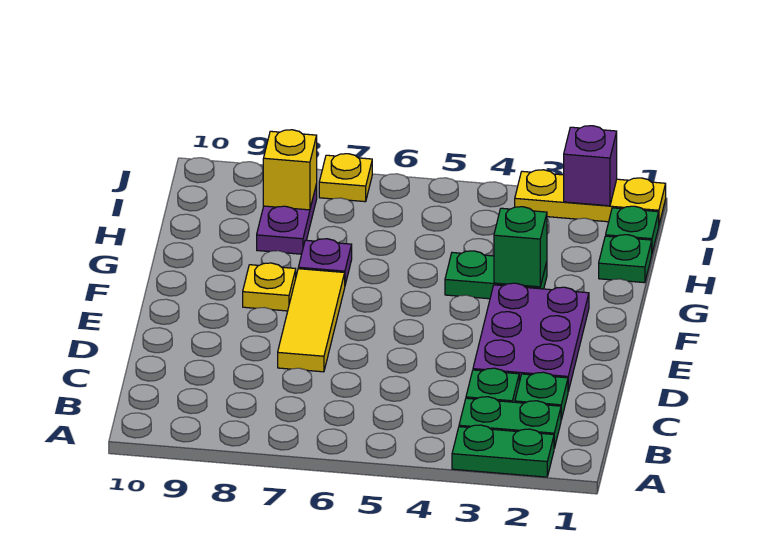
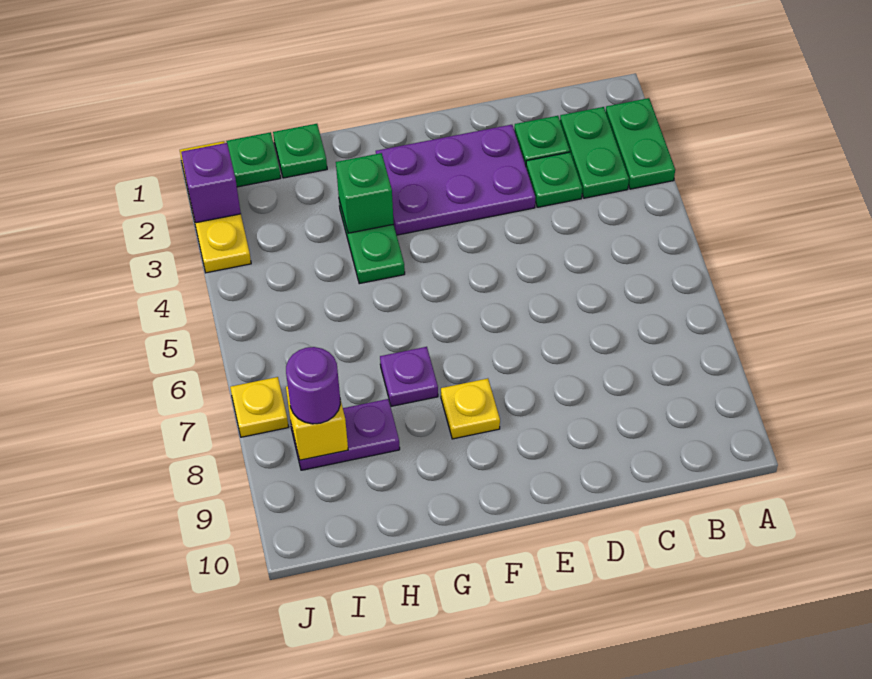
yellow 1x3 tile [278,269,345,372] -> none
none -> purple 1x1 round brick [286,347,340,424]

